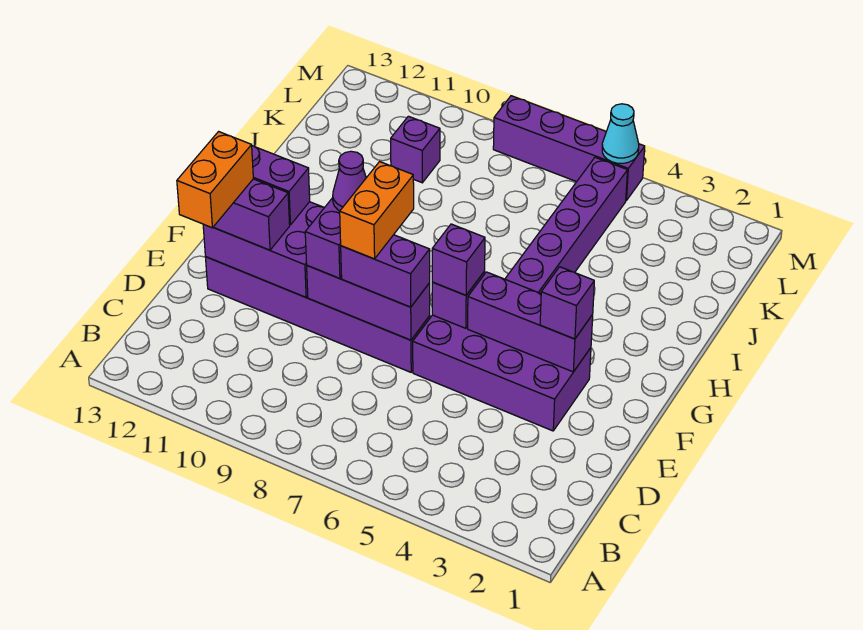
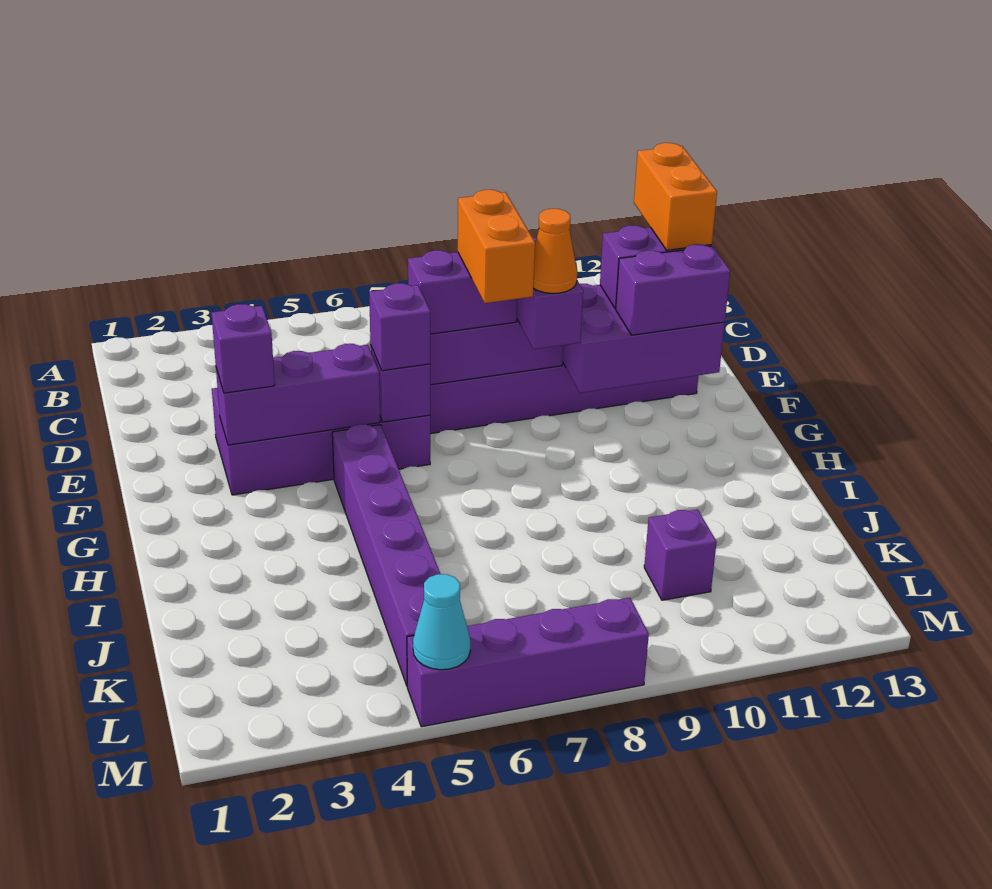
purple 1x1 cone [333,151,366,211] -> orange 1x1 cone [533,209,577,293]

